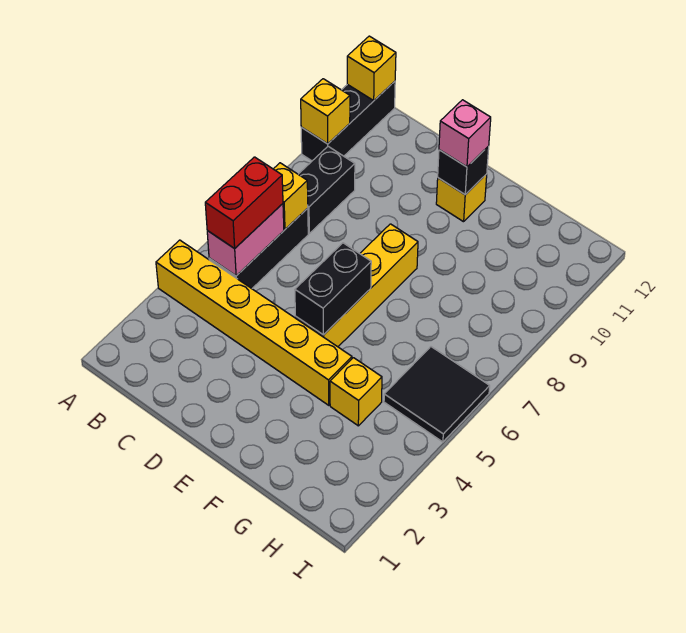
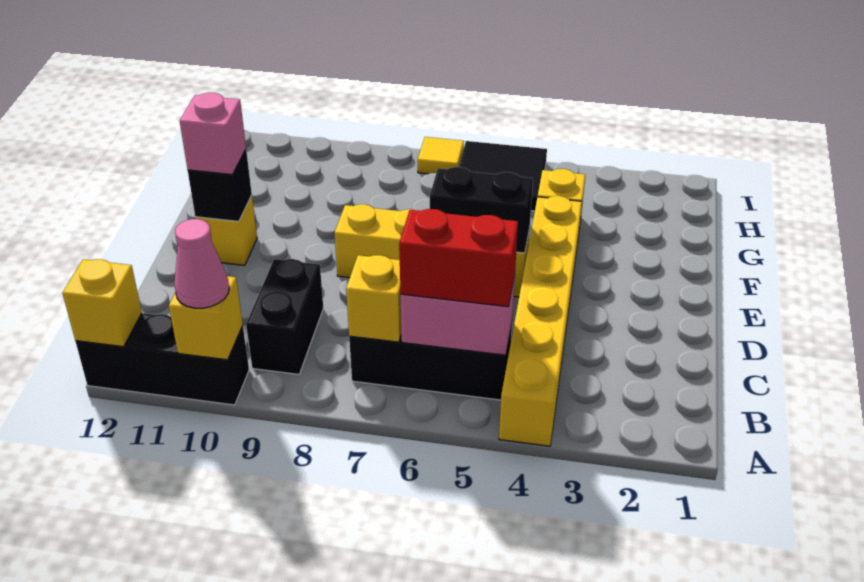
none -> pink 1x1 cone [174,219,229,308]
black 1x2 brick [298,146,355,233] -> black 1x2 brick turned to [246,259,323,374]
none -> yellow 1x1 tile [418,137,464,174]

